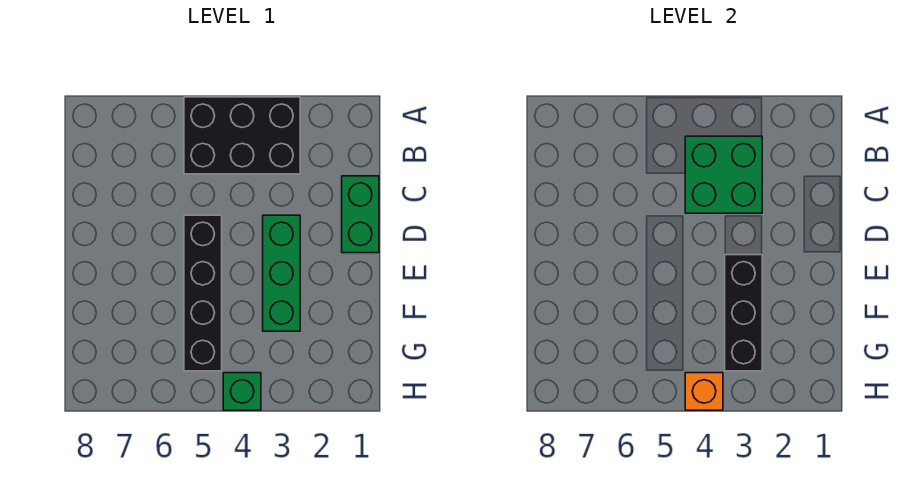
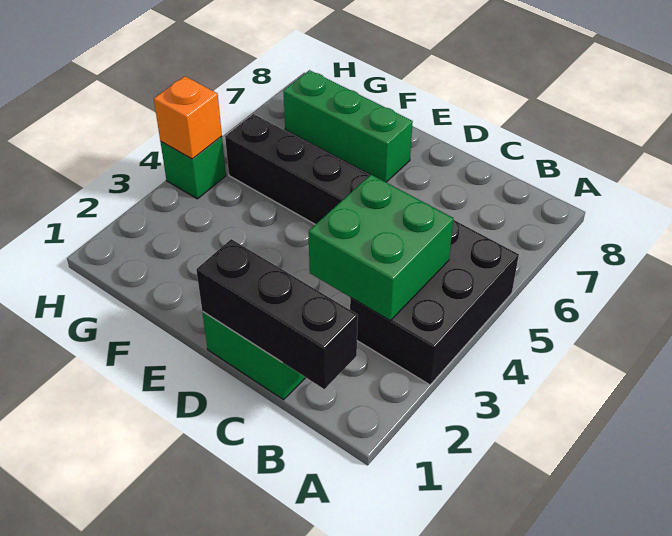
green 1x3 brick [263,215,300,331] -> green 1x3 brick moved to [283,70,413,182]
black 1x3 brick [725,255,762,371] -> black 1x3 brick moved to [196,239,358,389]

